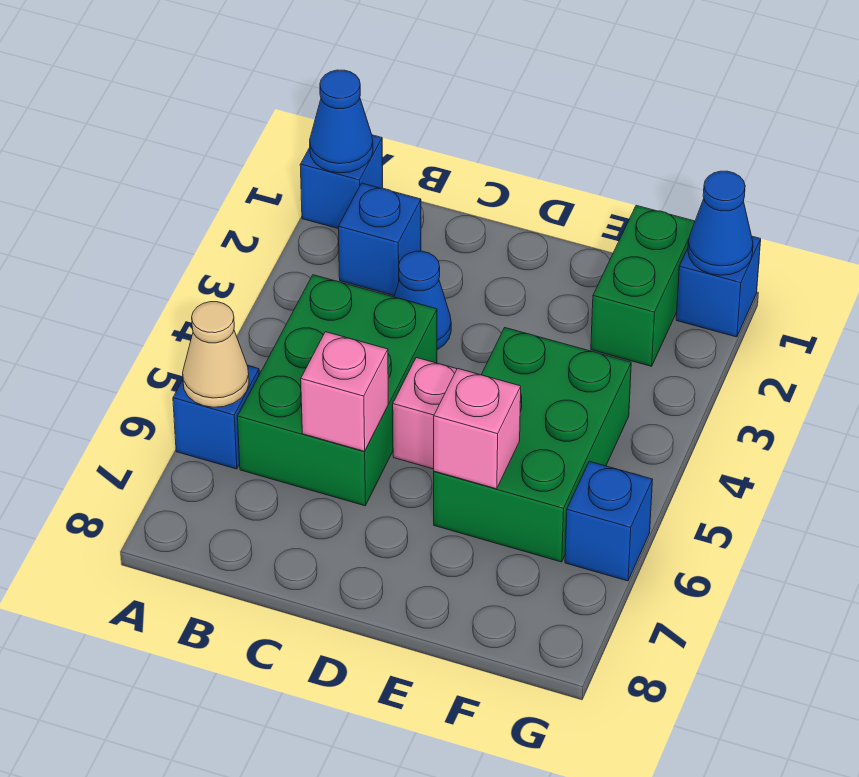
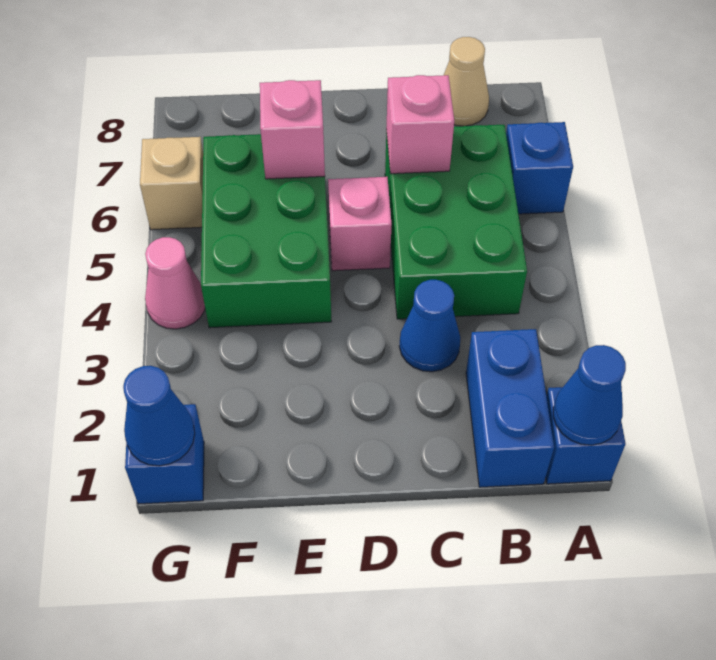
tan 1x1 cone [183,302,249,407] -> tan 1x1 cone moved to [444,37,489,126]
blue 1x1 brick [338,183,421,296] -> blue 1x2 brick [466,329,554,487]
green 1x2 brick [591,205,695,366] -> none
none -> pink 1x1 cone [145,237,205,329]
blue 1x1 brick [565,461,653,581] -> tan 1x1 brick [140,137,203,230]

